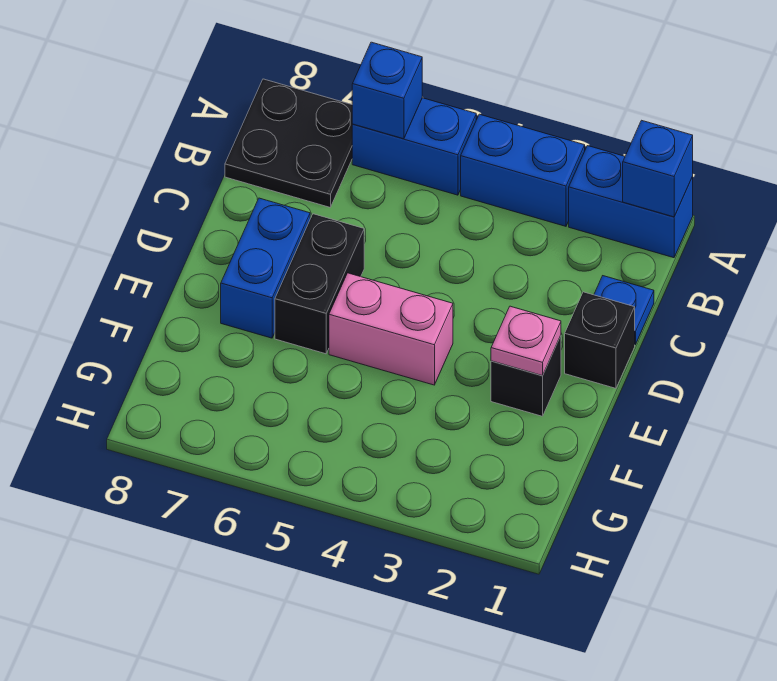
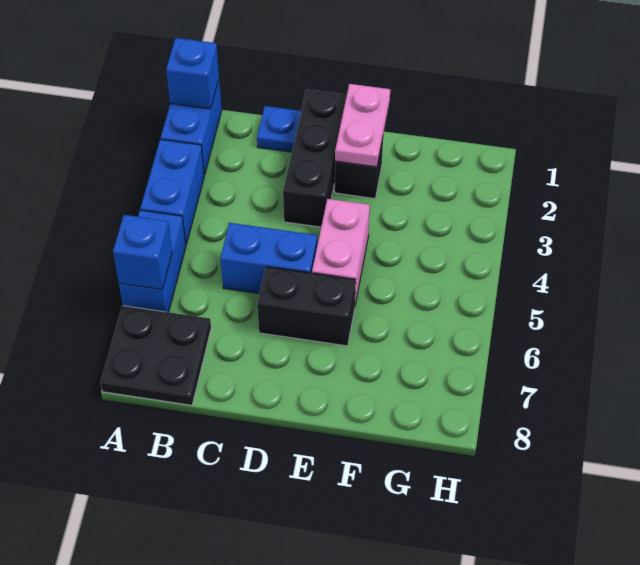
black 1x1 brick [565,292,635,388] -> black 1x3 brick [283,89,347,227]
blue 1x2 brick [221,198,310,338] -> blue 1x2 brick moved to [220,223,317,294]
pink 1x1 plate [491,306,561,376] -> pink 1x2 plate [335,84,390,167]

